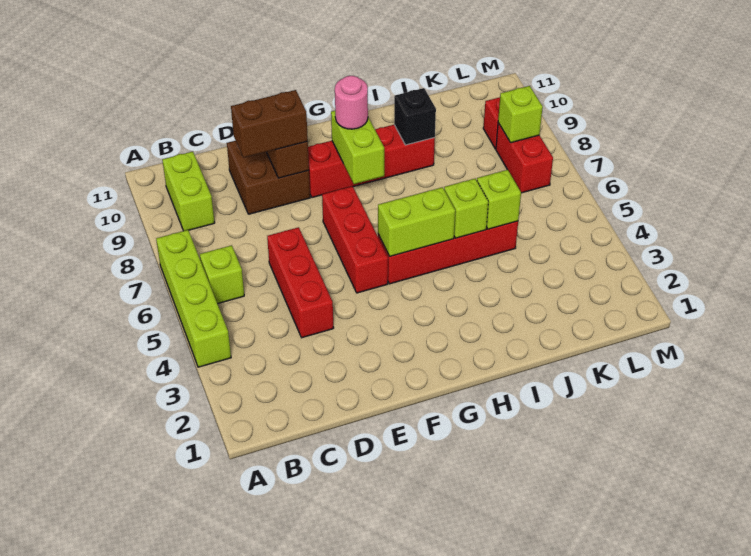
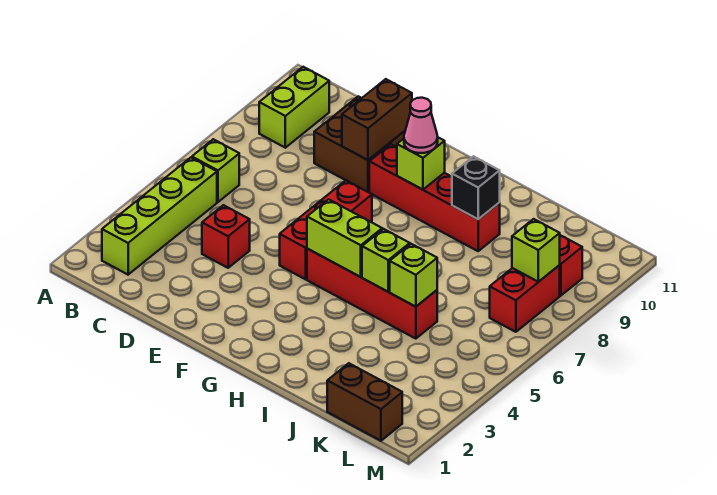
lime 1x4 brick [156,230,231,367] -> lime 1x4 brick moved to [102,158,217,275]
red 1x3 brick [267,227,333,338] -> red 1x1 brick [202,205,250,268]
brown 1x2 brick [231,90,308,158] -> brown 1x2 brick moved to [327,363,402,441]
lime 1x2 brick [331,111,384,184] -> lime 1x1 brick [397,138,445,190]
pink 1x1 round brick [335,76,368,129] -> pink 1x1 cone [404,98,438,153]

